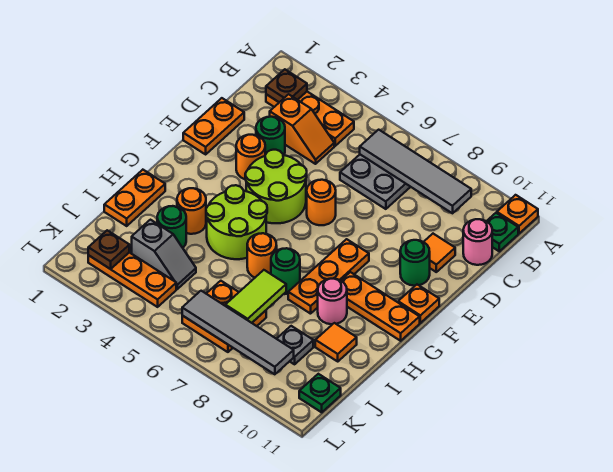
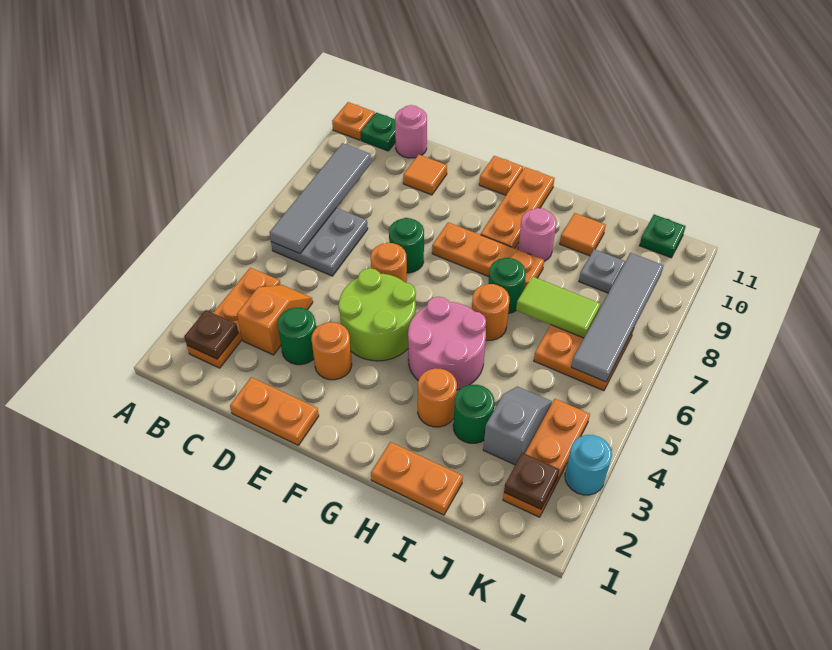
green 1x1 round brick [400,240,430,286] -> green 1x1 round brick moved to [389,218,424,273]
lime 2x2 round brick [206,185,267,259] -> pink 2x2 round brick [408,297,486,390]
none -> cyan 1x1 round brick [565,435,612,495]

